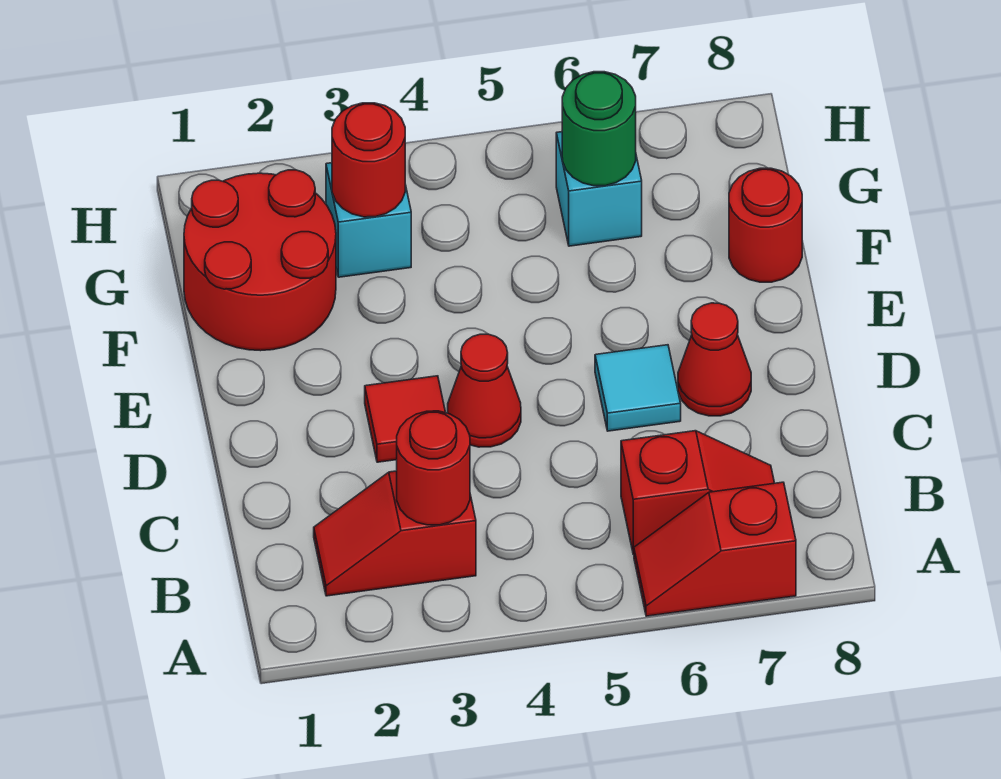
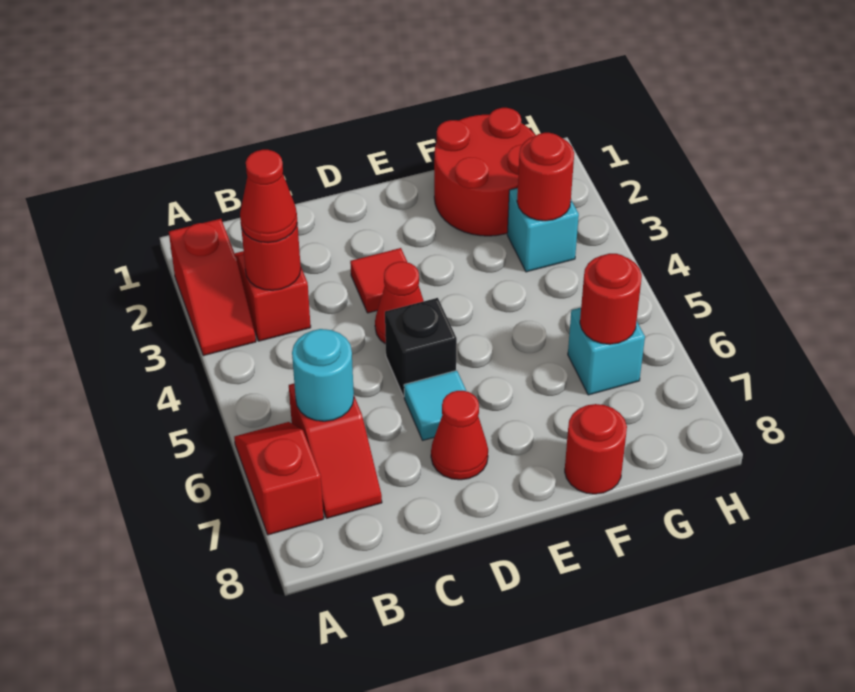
none -> red 1x2 slope [169,219,256,356]
none -> red 1x1 cone [240,150,297,243]
none -> cyan 1x1 round brick [292,329,354,421]
none -> black 1x1 brick [385,298,457,396]
green 1x1 round brick [562,72,636,186] -> red 1x1 round brick [580,254,642,344]

